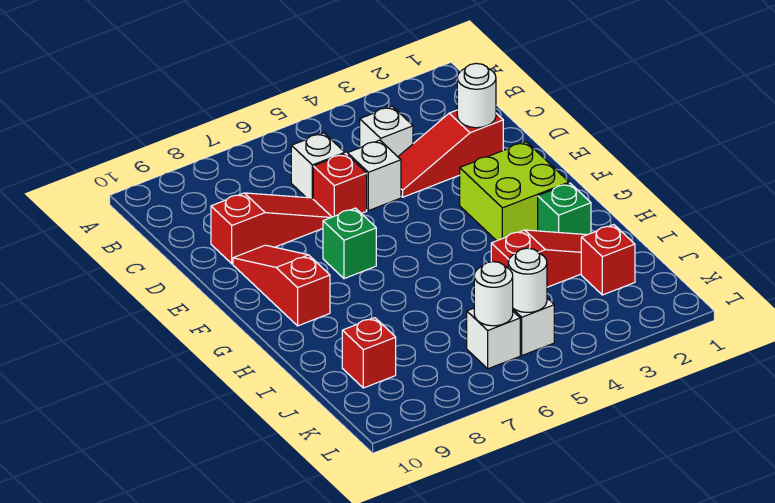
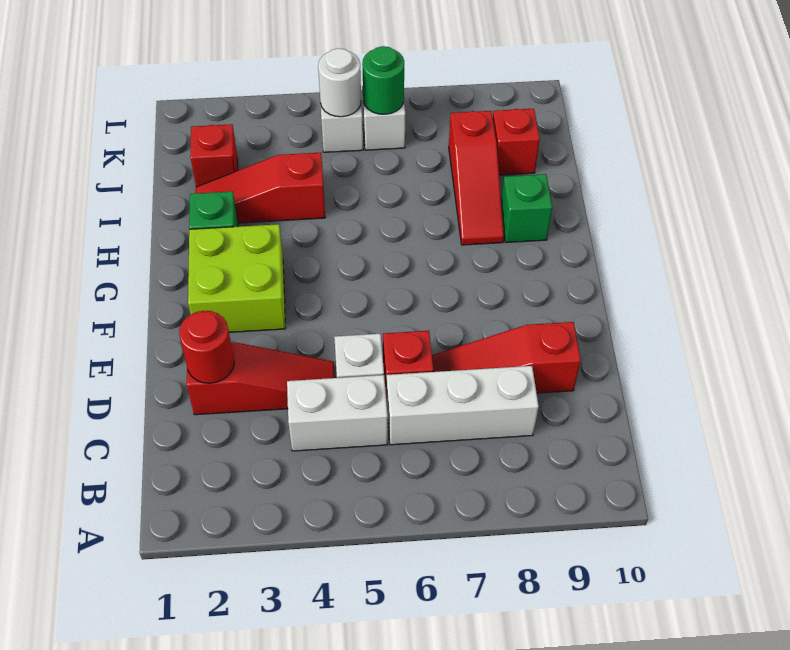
white 1x1 brick [360,106,413,157] -> white 1x2 brick [287,375,388,451]
white 1x1 brick [291,133,345,199] -> white 1x3 brick [387,366,539,445]
white 1x1 round brick [457,64,496,128] -> red 1x1 round brick [179,311,234,383]
red 1x3 slope [233,245,330,326] -> red 1x3 slope moved to [449,111,504,245]
green 1x1 brick [323,208,376,279] -> green 1x1 brick moved to [501,174,552,242]
white 1x1 round brick [474,262,513,326] -> green 1x1 round brick [362,46,404,114]

